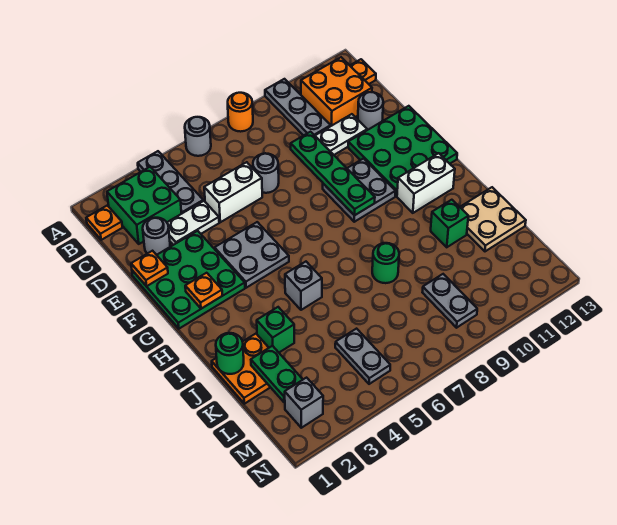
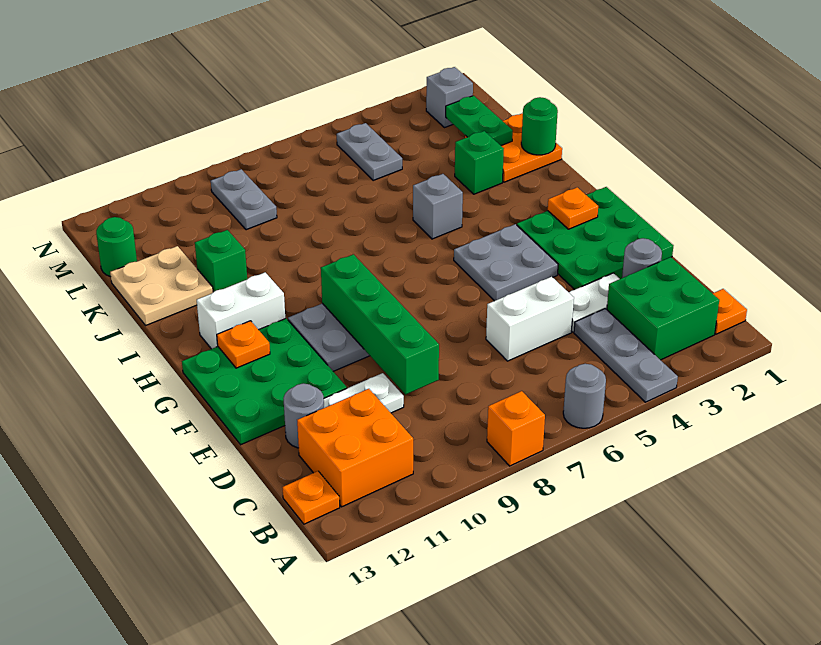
orange 1x1 round brick [228,93,253,132] -> orange 1x1 brick [487,391,545,466]
grey 1x3 plate [265,79,331,136] -> none
grey 1x1 round brick [253,153,279,193] -> none
green 1x4 plate [291,132,375,216] -> green 1x4 brick [321,254,439,395]
orange 1x1 plate [131,251,168,286] -> orange 1x1 plate moved to [217,321,270,368]
green 1x1 round brick [372,243,399,283] -> green 1x1 round brick moved to [96,217,137,277]

